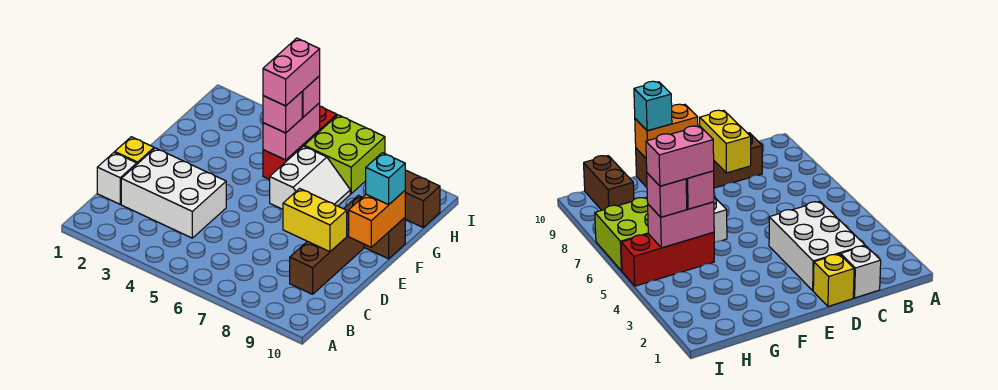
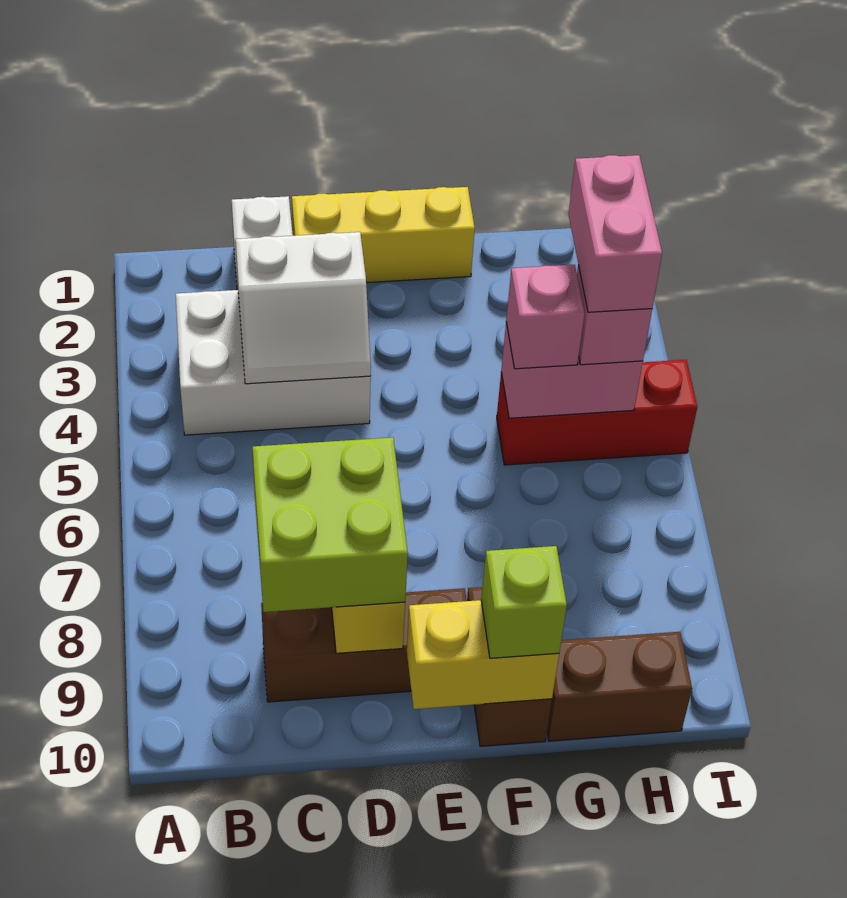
white 2x3 brick [121,148,226,238] -> white 2x3 brick turned to [176,290,371,435]
yellow 1x1 brick [115,137,154,164] -> yellow 1x3 brick [292,187,475,283]
orange 1x2 brick [349,191,405,247] -> yellow 1x2 brick [407,600,559,709]
white 2x2 slope [270,146,350,209] -> white 2x2 slope moved to [236,232,371,384]
cyan 1x1 brick [366,153,405,205] -> lime 1x1 brick [481,546,567,658]
pink 1x2 brick [263,38,320,106] -> pink 1x2 brick turned to [568,155,662,312]
lime 2x2 brick [304,115,385,194] -> lime 2x2 brick moved to [253,437,408,612]
brown 1x2 brick [405,170,440,227] -> brown 1x2 brick turned to [547,632,692,741]

